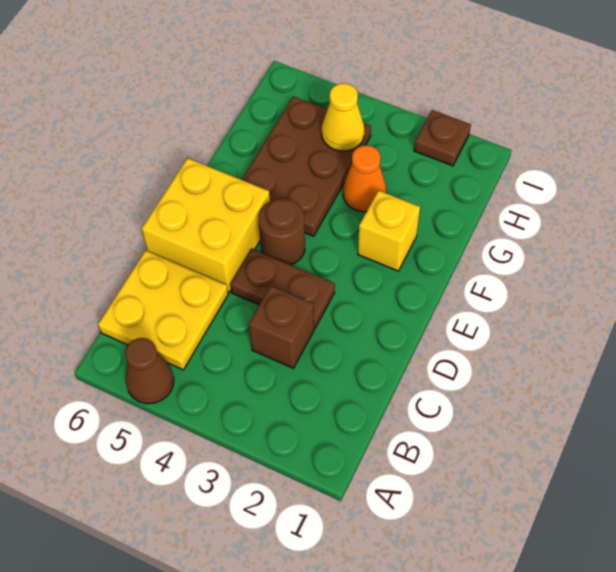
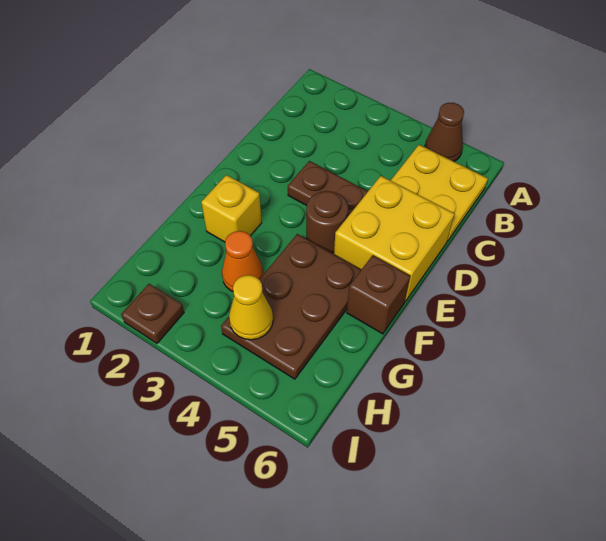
brown 1x1 brick [249,286,314,368] -> brown 1x1 brick moved to [347,255,410,334]

